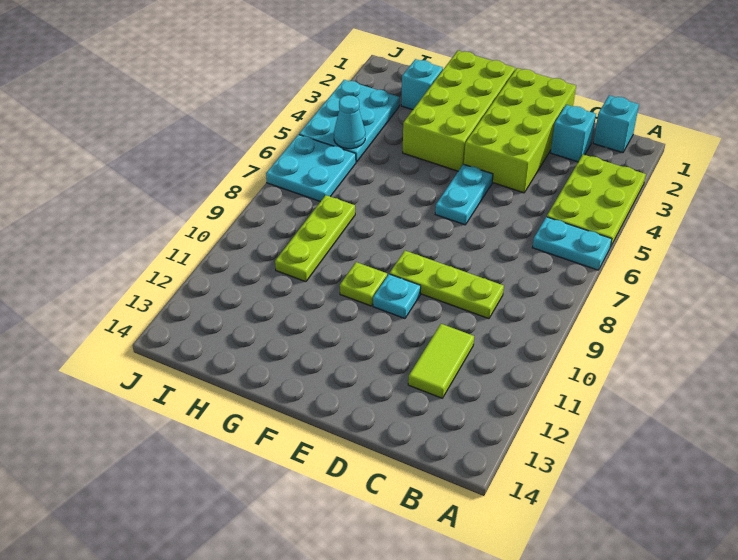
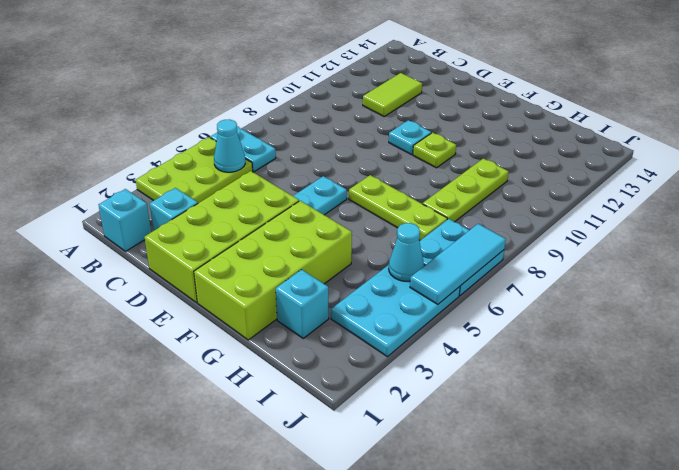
none -> cyan 1x1 cone [214,119,245,172]
lime 1x3 plate [390,251,504,319] -> lime 1x3 plate moved to [349,175,447,241]
none -> cyan 1x3 tile [410,224,506,304]

